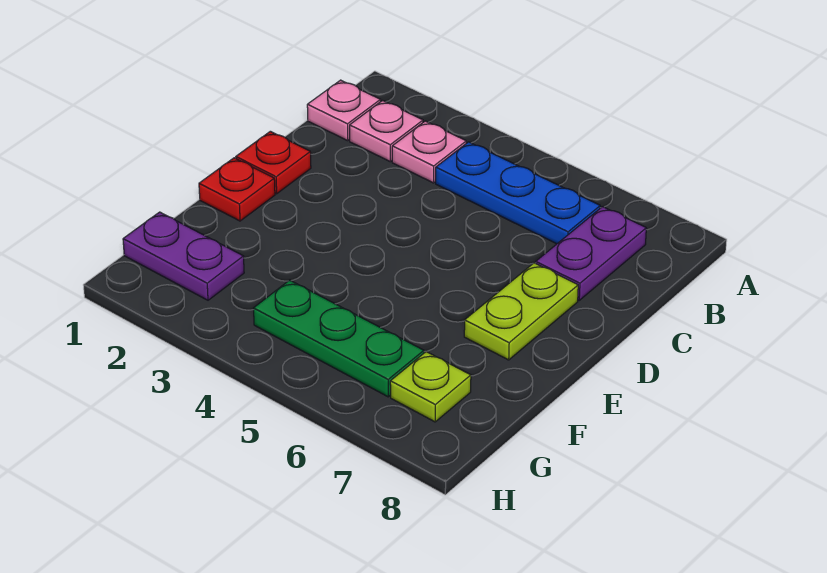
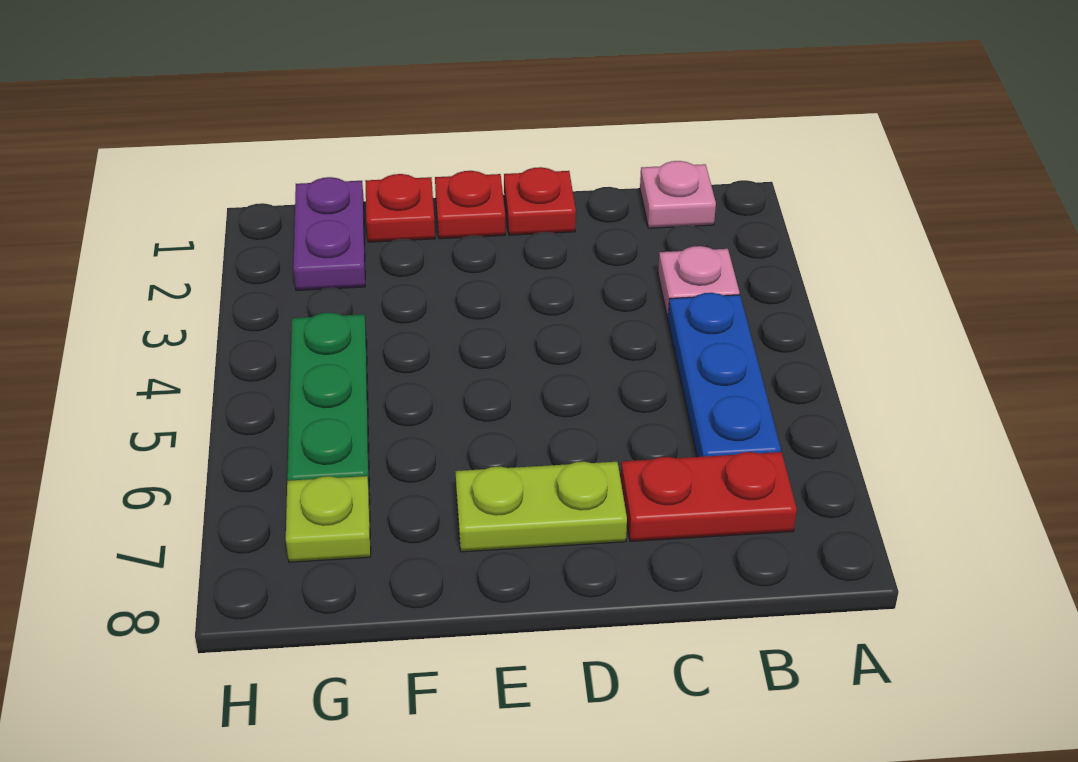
pink 1x1 plate [350,101,423,162] -> none
purple 1x2 plate [536,207,646,300] -> red 1x2 plate [621,452,797,541]
none -> red 1x1 plate [365,174,435,242]

